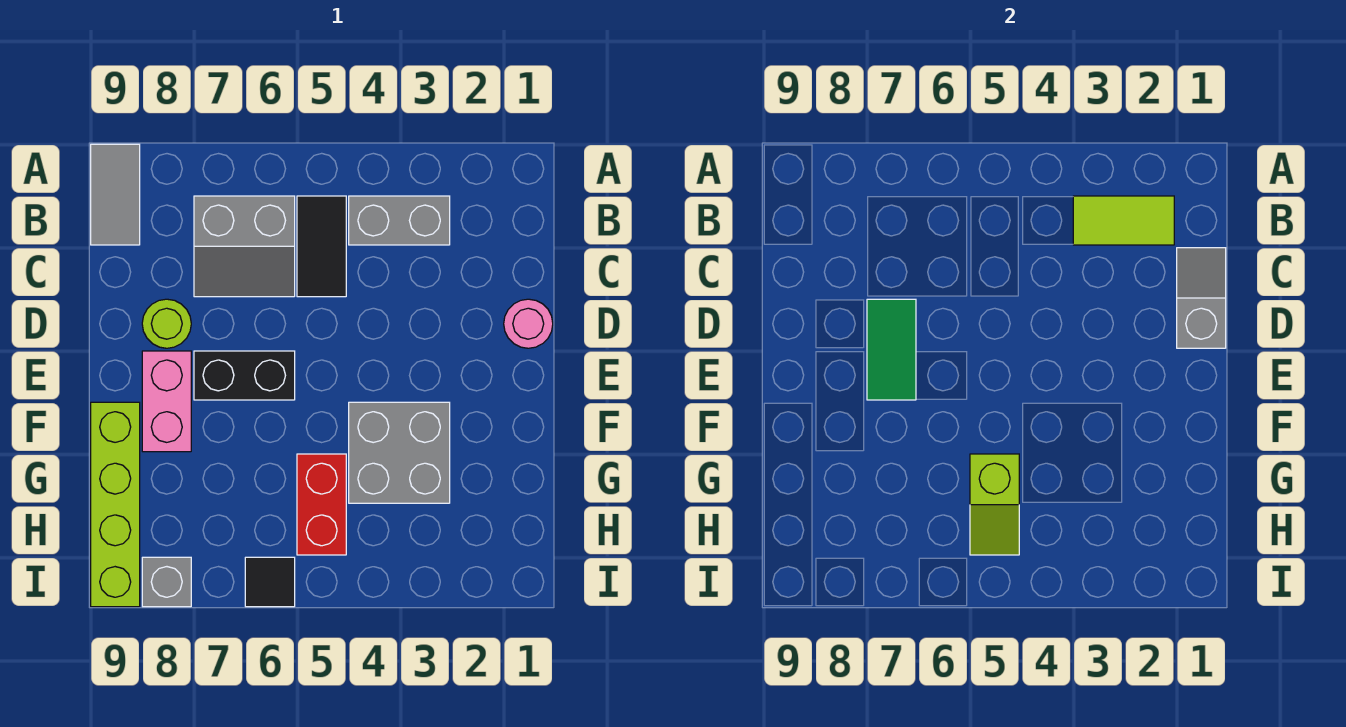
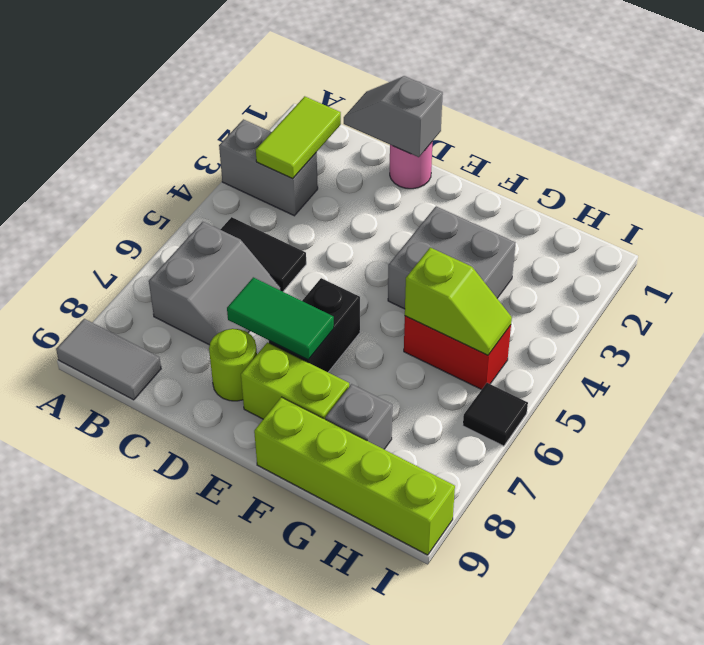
grey 1x2 brick [349,196,450,245] -> grey 1x2 brick turned to [219,119,318,216]
pink 1x2 brick [142,351,191,452] -> lime 1x2 brick [241,342,349,419]
grey 1x1 brick [142,557,191,607] -> grey 1x1 brick moved to [325,384,392,449]

